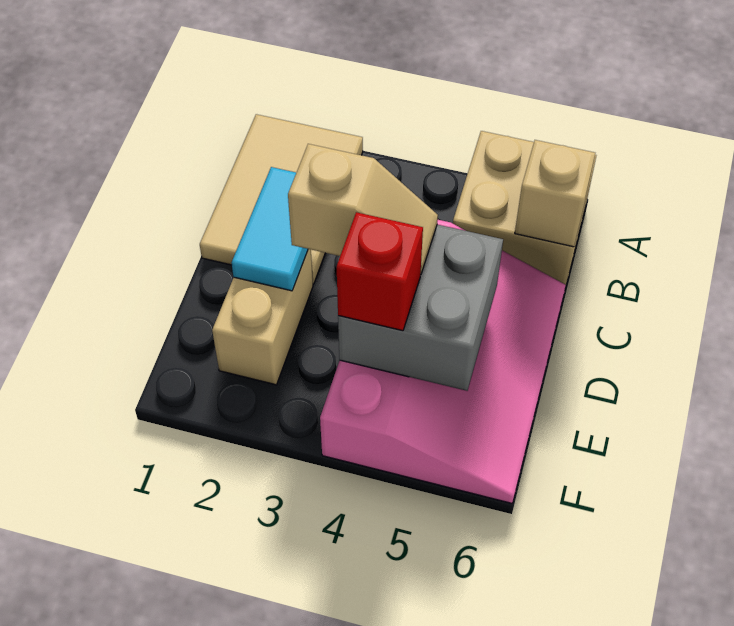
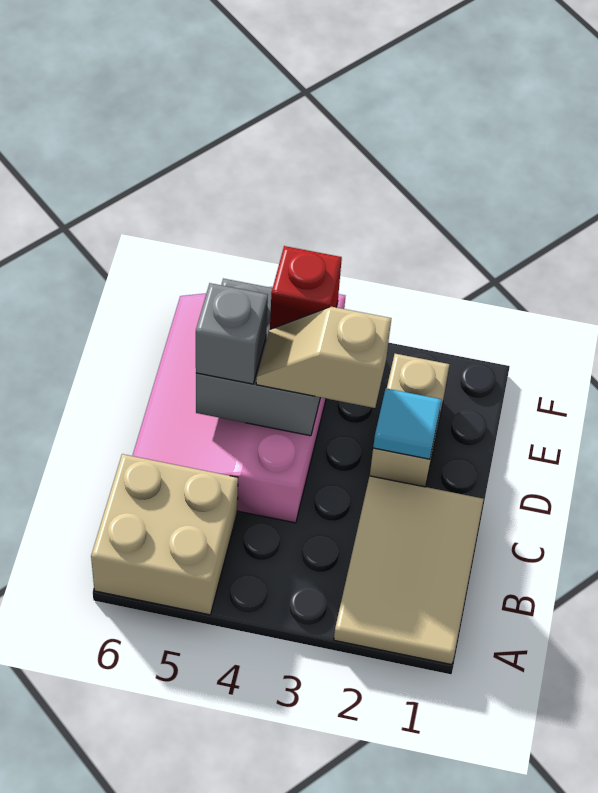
tan 1x1 brick [515,140,595,247] -> none
cyan 1x2 tile [232,167,308,291] -> cyan 1x1 tile [373,388,442,459]
none -> grey 1x1 brick [196,283,268,384]

